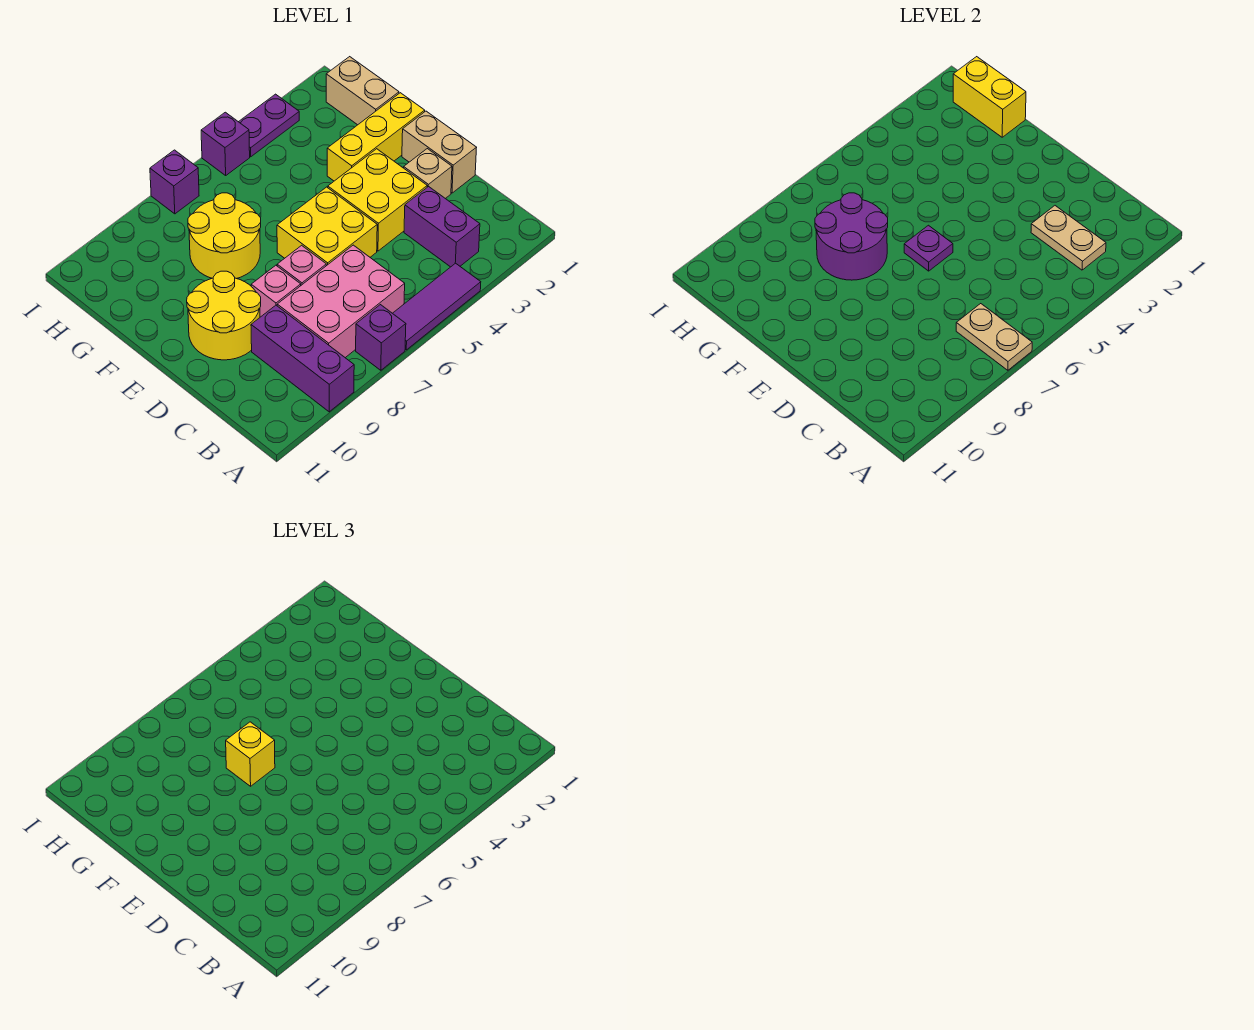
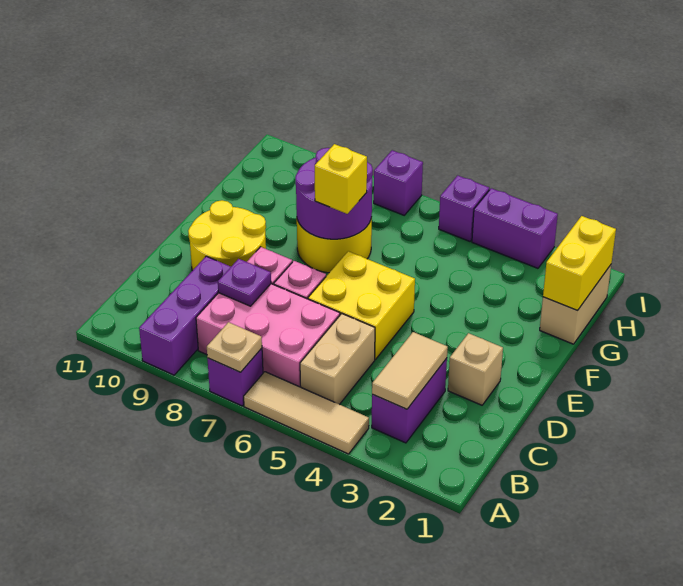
purple 1x3 tile [393,263,481,350] -> tan 1x3 tile [244,372,369,454]
tan 1x2 plate [956,304,1032,370] -> tan 1x1 plate [207,322,262,372]
tan 1x2 plate [1031,206,1106,270] -> tan 1x2 tile [372,332,448,409]
tan 1x2 brick [402,111,477,193] -> tan 1x2 brick moved to [300,314,375,404]
yellow 2x2 brick [328,149,427,251] -> none
purple 1x1 plate [904,225,953,271] -> purple 1x1 plate moved to [218,259,271,306]
yellow 1x3 brick [327,93,425,181] -> none
purple 1x2 plate [239,94,299,157] -> purple 1x2 brick [472,188,558,268]

